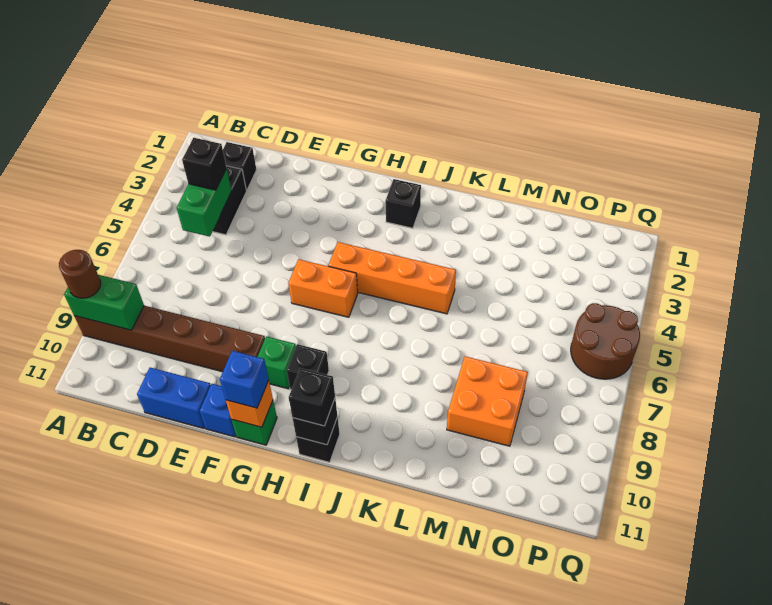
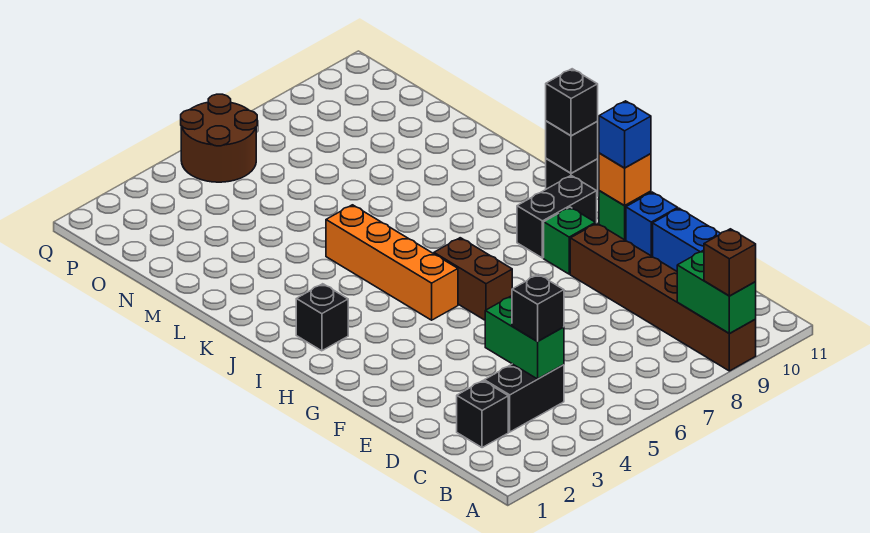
brown 1x1 round brick [59,250,101,298] -> brown 1x1 brick [704,229,756,296]
green 1x2 brick [177,169,232,237] -> green 1x2 brick turned to [485,296,564,379]
orange 1x2 brick [288,259,358,317] -> brown 1x2 brick [434,238,512,320]
black 1x1 brick [287,344,329,390] -> black 1x2 brick [517,176,597,258]
orange 2x2 brick [447,356,528,446] -> none

